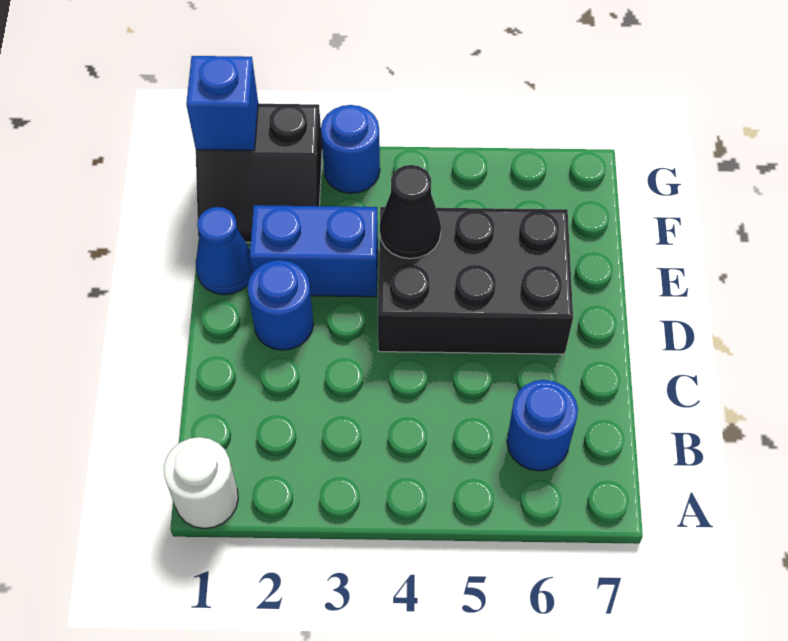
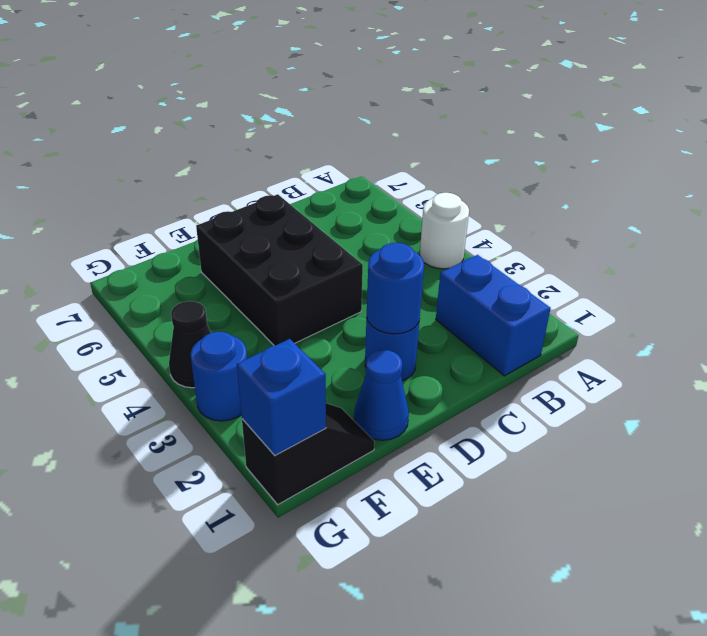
white 1x1 round brick [164,437,238,529] -> white 1x1 round brick moved to [420,193,469,269]
blue 1x1 round brick [507,380,578,471] -> blue 1x1 round brick moved to [367,243,424,334]
blue 1x2 brick [250,205,378,297] -> blue 1x2 brick moved to [436,255,551,376]
black 1x1 cone [380,165,441,259] -> black 1x1 cone moved to [169,301,211,388]
black 2x2 slope [196,104,322,243] -> black 1x2 slope [242,403,375,504]

